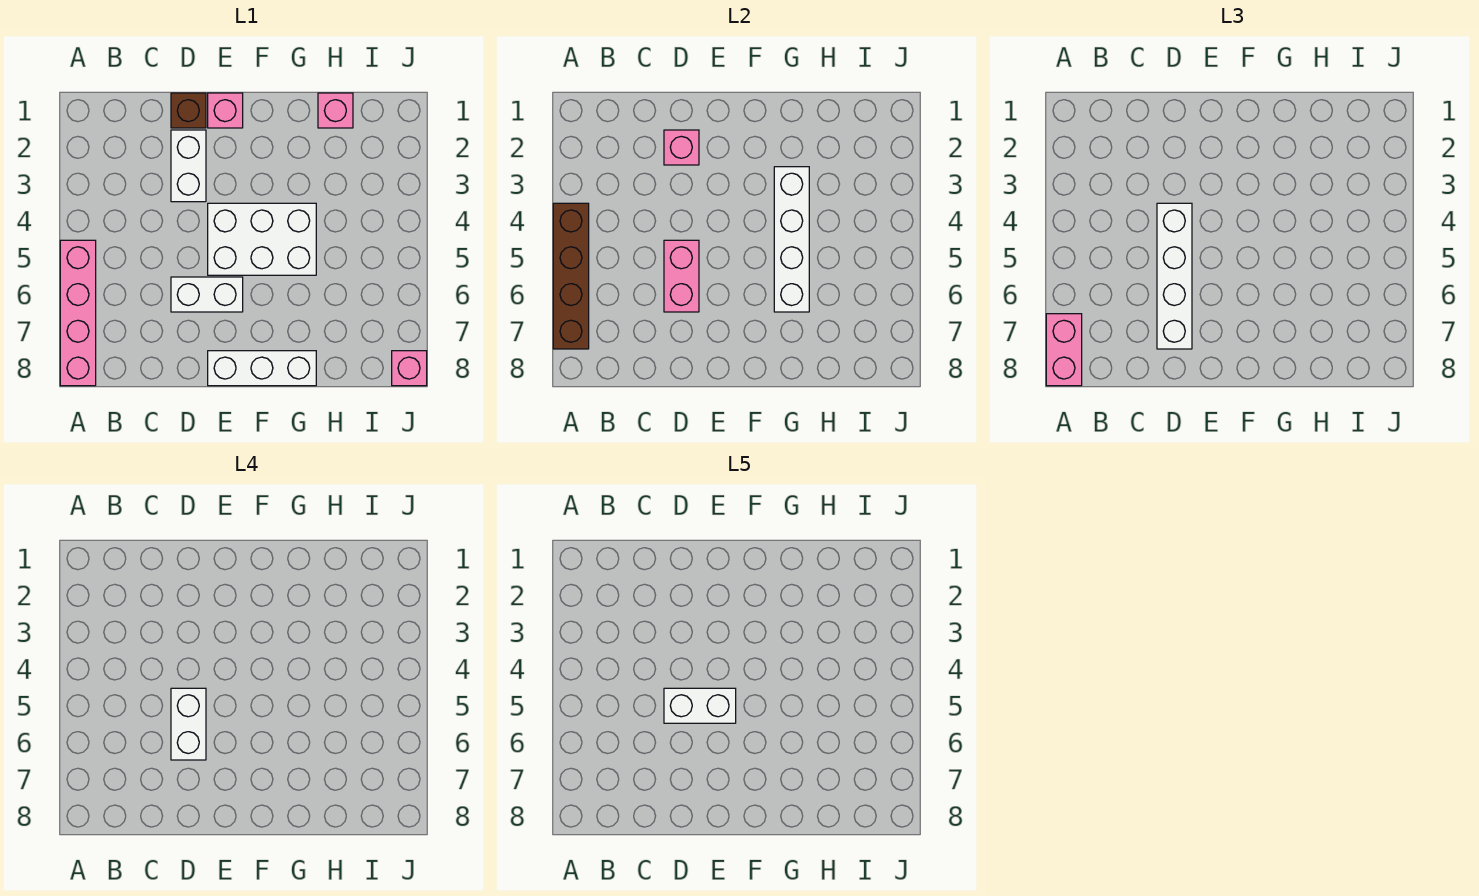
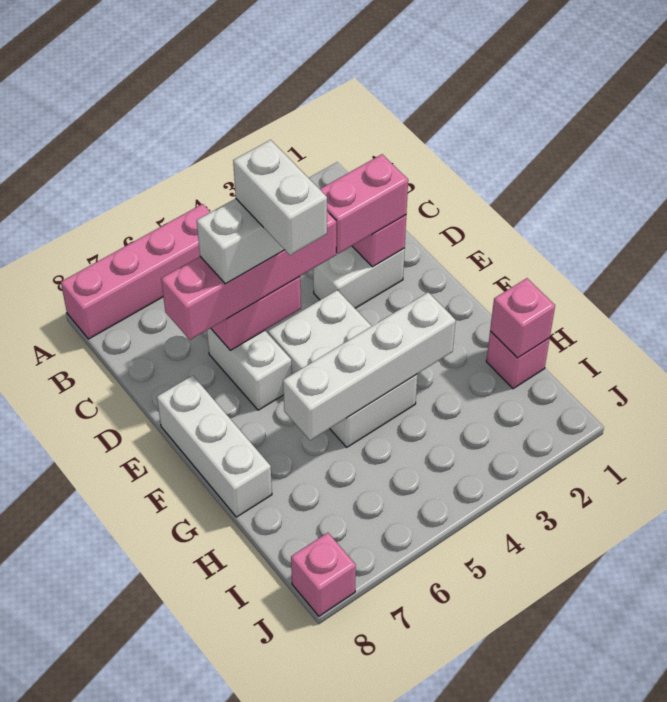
brown 1x4 brick [553,203,589,349] -> none
pink 1x2 brick [1046,314,1082,386] -> pink 1x2 brick moved to [320,154,408,254]
brown 1x1 brick [171,93,206,128] -> none
white 1x4 brick [1157,203,1192,349] -> pink 1x4 brick [161,212,336,340]
pink 1x1 brick [208,93,243,128] -> pink 1x1 brick moved to [490,278,555,358]

